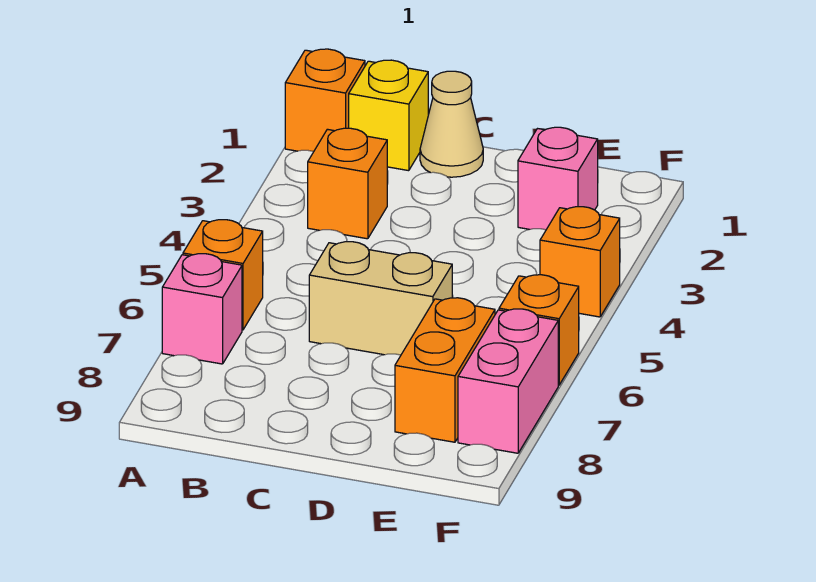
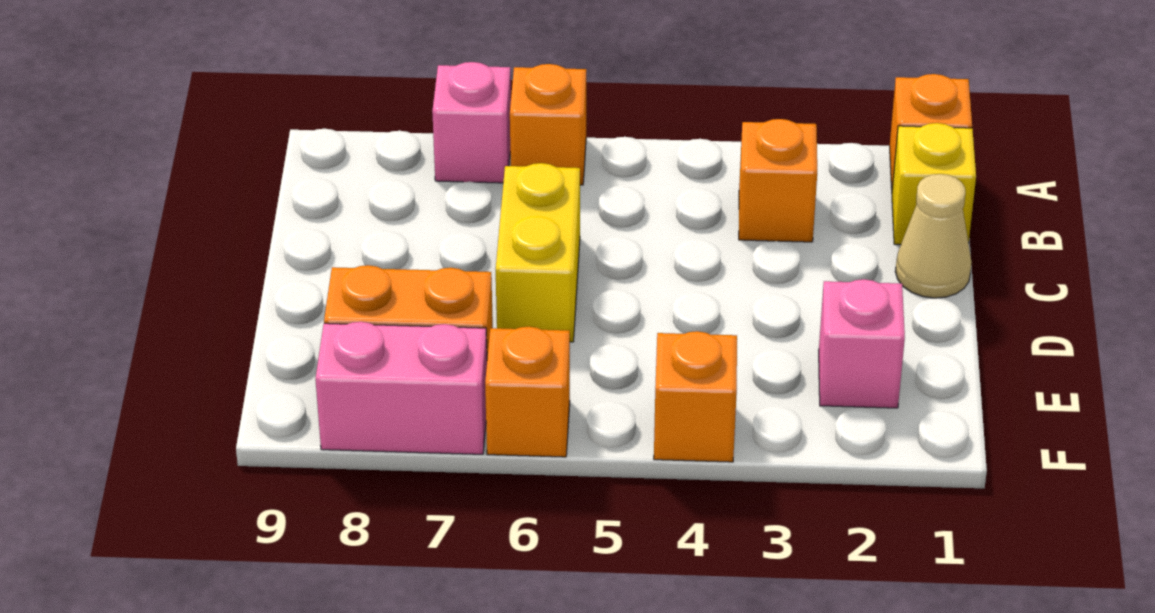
tan 1x2 brick [309,242,452,355] -> yellow 1x2 brick [496,163,580,342]

